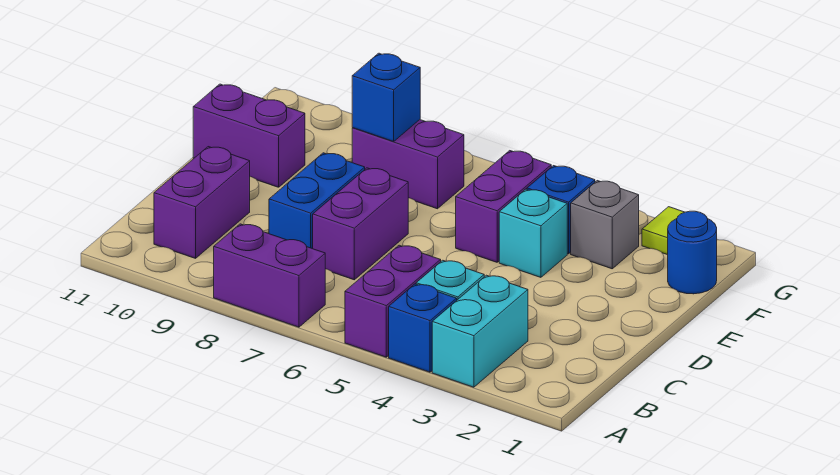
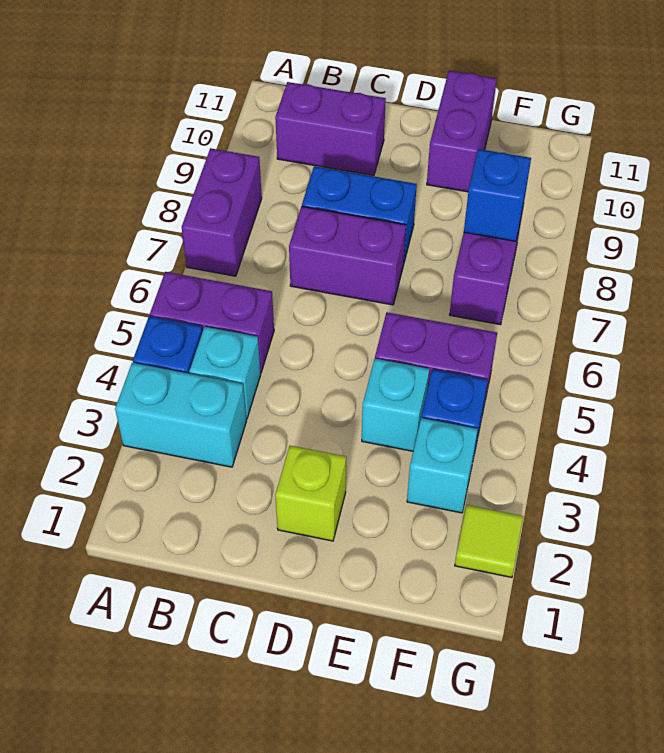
none -> lime 1x1 brick [275,446,346,541]
blue 1x1 round brick [668,211,717,294] -> none
grey 1x1 brick [571,181,639,269] -> cyan 1x1 brick [407,418,478,513]

